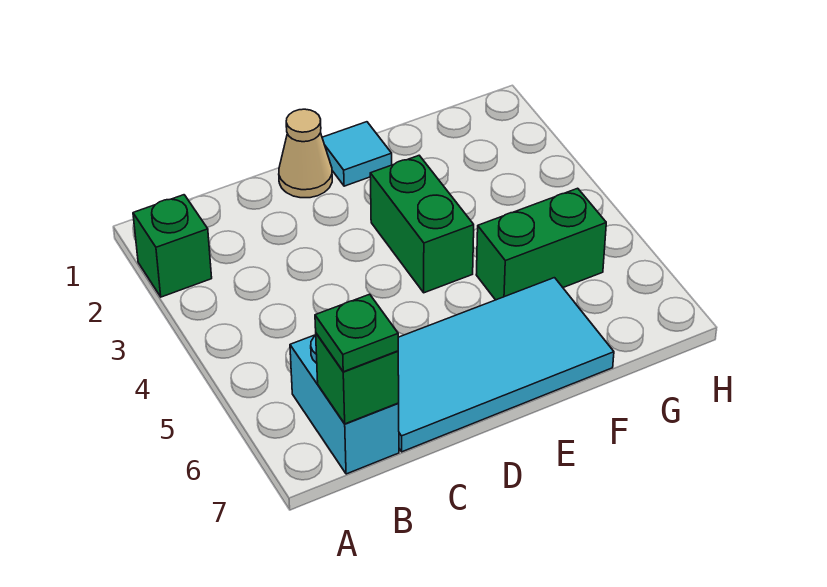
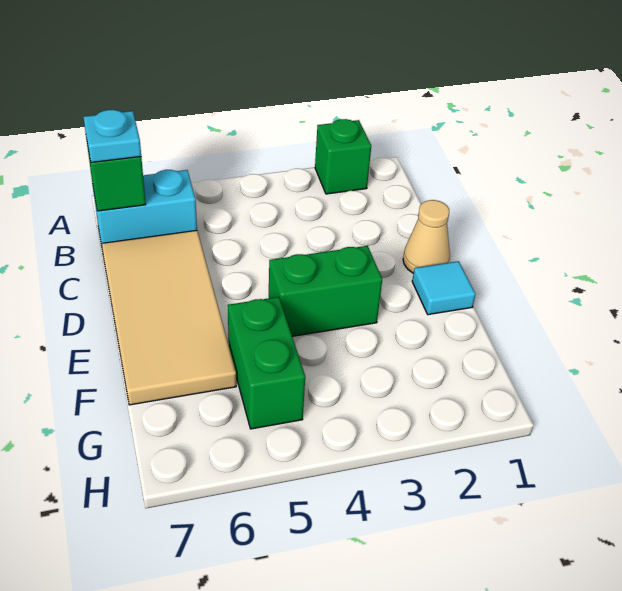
green 1x1 plate [315,294,398,372] -> cyan 1x1 plate [84,110,141,163]
cyan 2x4 tile [398,278,614,452] -> tan 2x4 tile [102,230,236,405]

